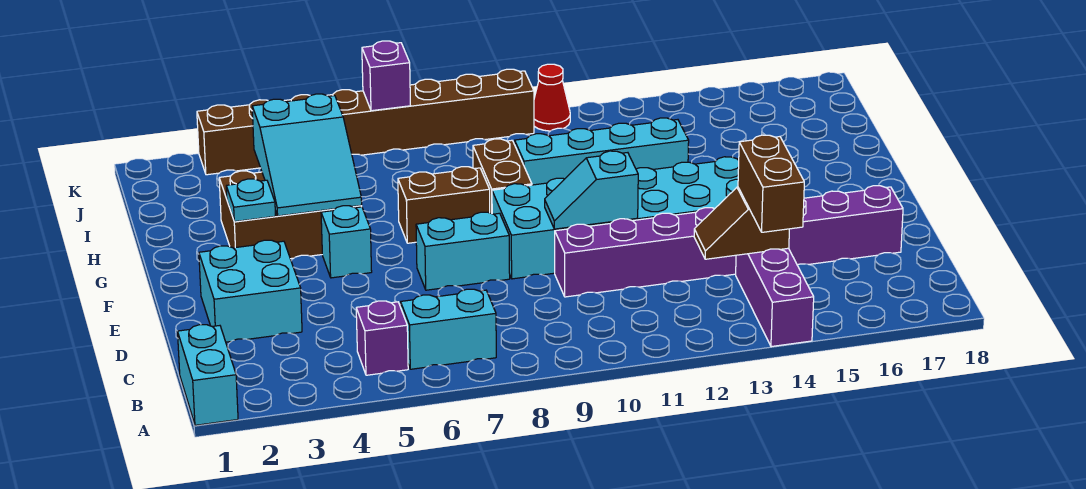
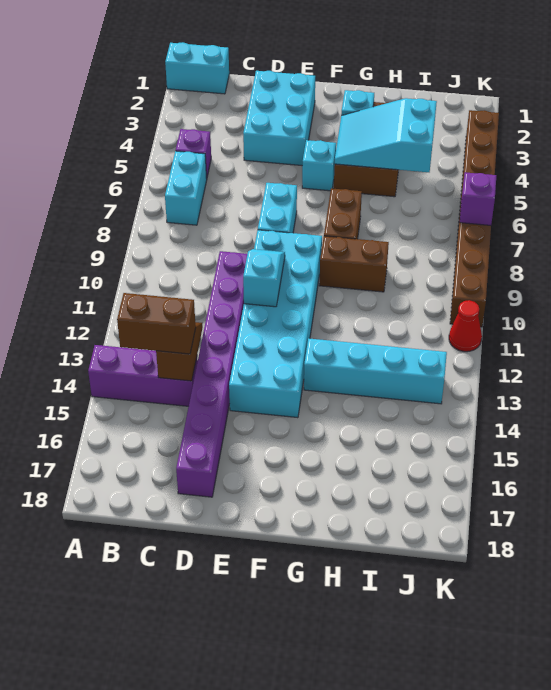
cyan 2x2 brick [199,240,302,342] -> cyan 2x3 brick [243,71,315,166]
cyan 1x4 brick [515,118,689,185] -> cyan 1x4 brick turned to [304,338,447,404]

